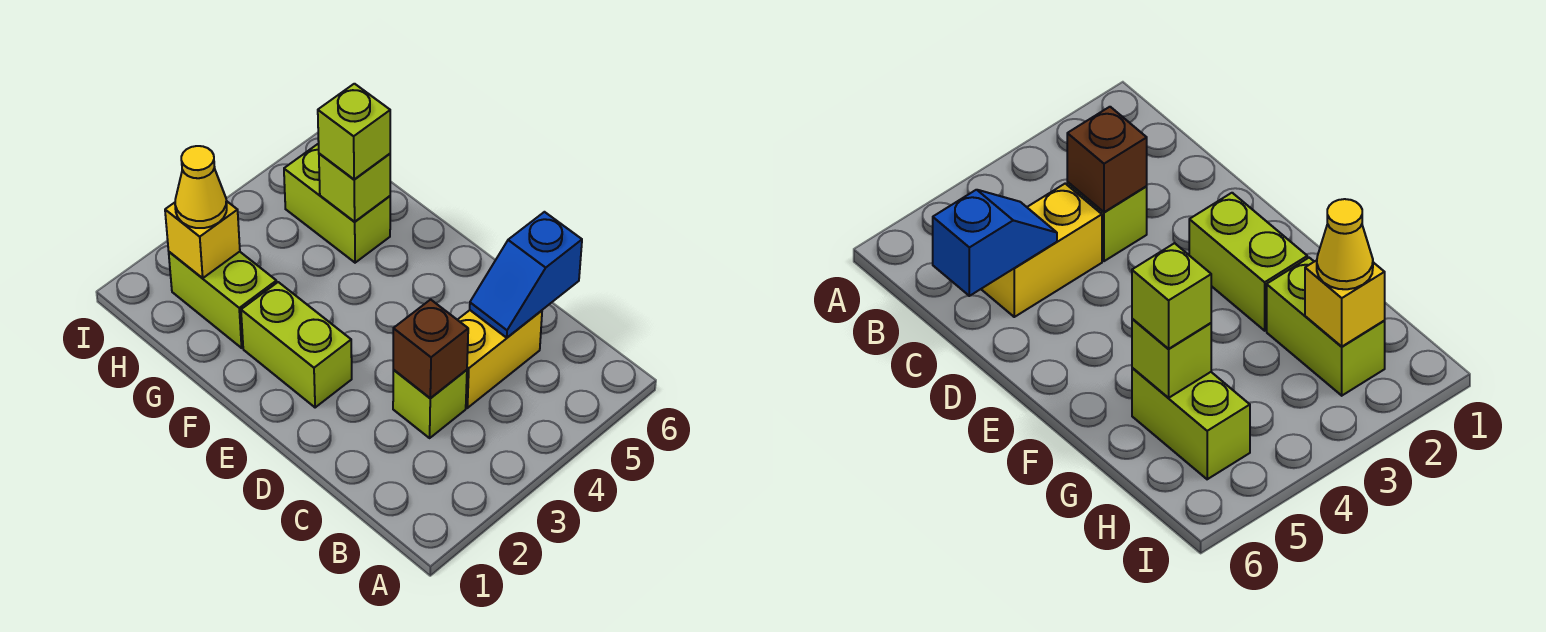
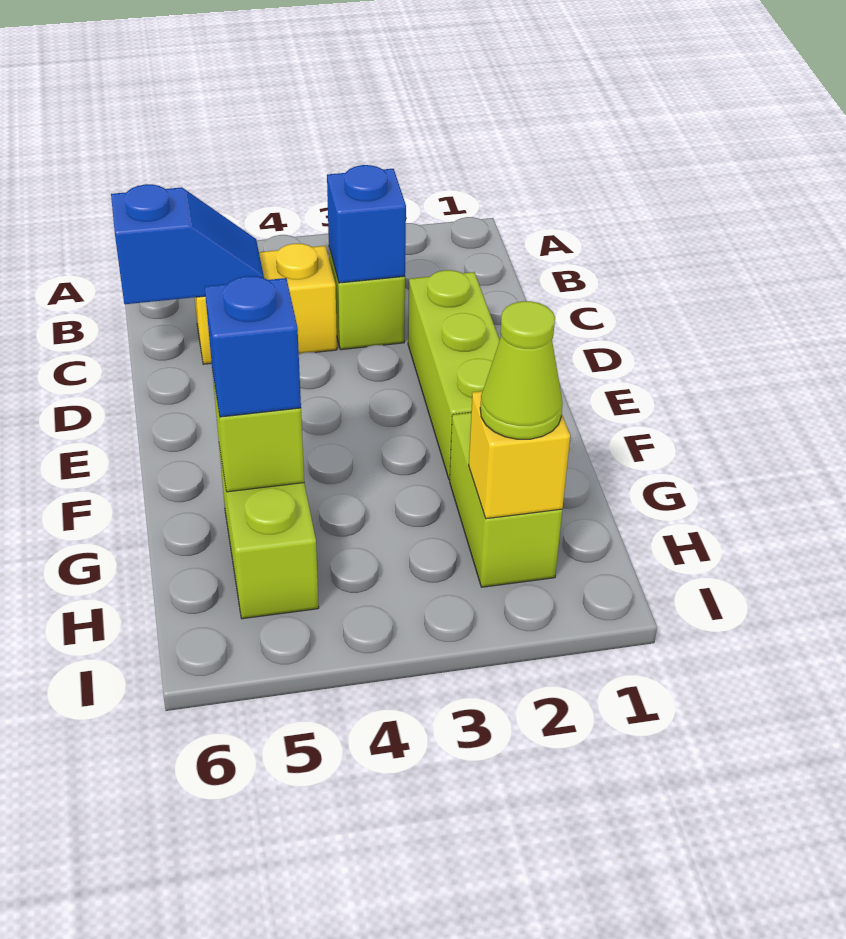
brown 1x1 brick [393,300,468,398] -> blue 1x1 brick [327,165,406,283]
lime 1x2 brick [241,282,352,408] -> lime 1x3 brick [408,270,500,480]
lime 1x1 brick [318,84,390,179] -> blue 1x1 brick [205,276,301,417]
yellow 1x1 cone [175,146,227,228] -> lime 1x1 cone [480,301,563,439]

